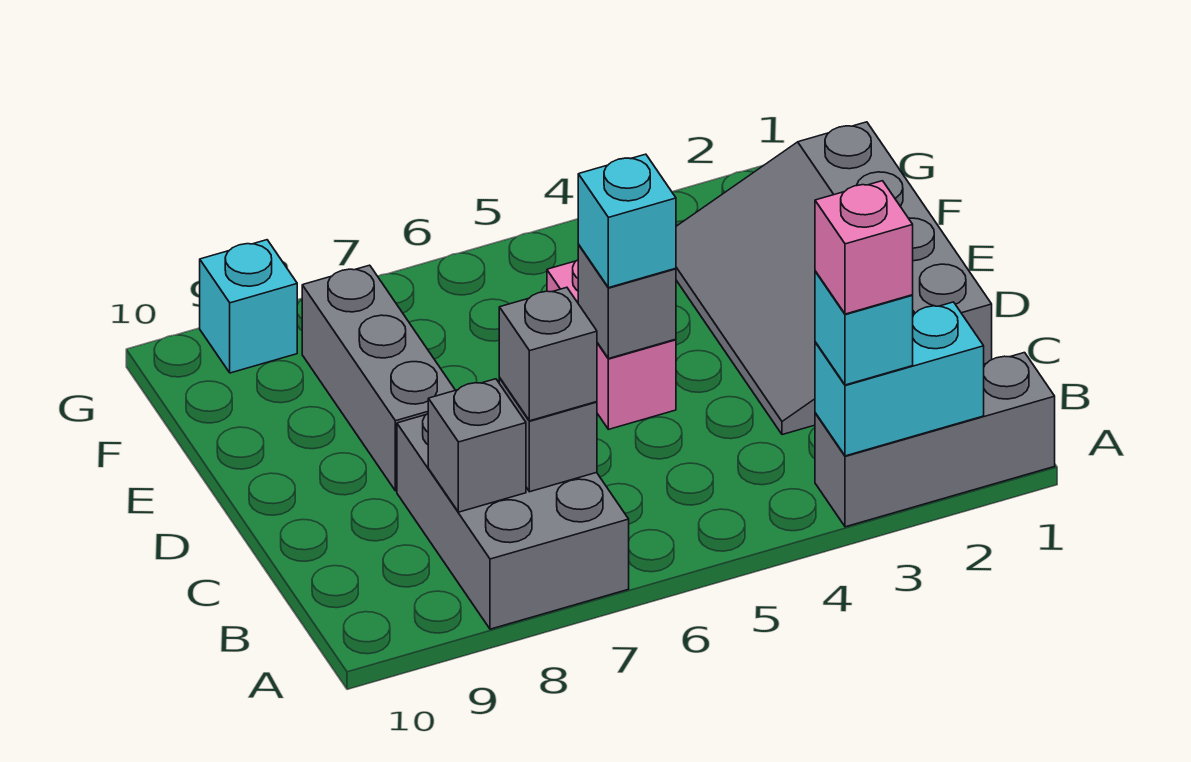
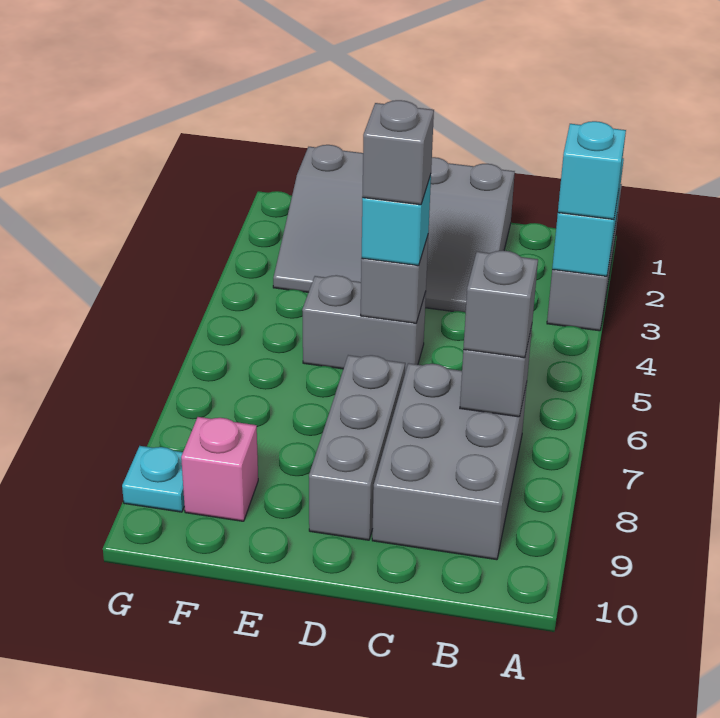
pink 1x1 brick [815,181,913,314] -> pink 1x1 brick moved to [181,417,258,521]
grey 2x3 brick [397,414,629,629] -> grey 2x3 brick turned to [372,363,527,560]
grey 1x1 brick [428,379,526,512] -> grey 1x1 brick moved to [362,100,434,205]
pink 1x2 brick [547,260,676,429] -> grey 1x2 brick [302,275,426,373]
grey 1x3 brick [302,265,455,491] -> grey 1x3 brick turned to [309,355,405,540]
cyan 1x1 brick [200,240,297,373] -> cyan 1x1 plate [122,446,184,512]

